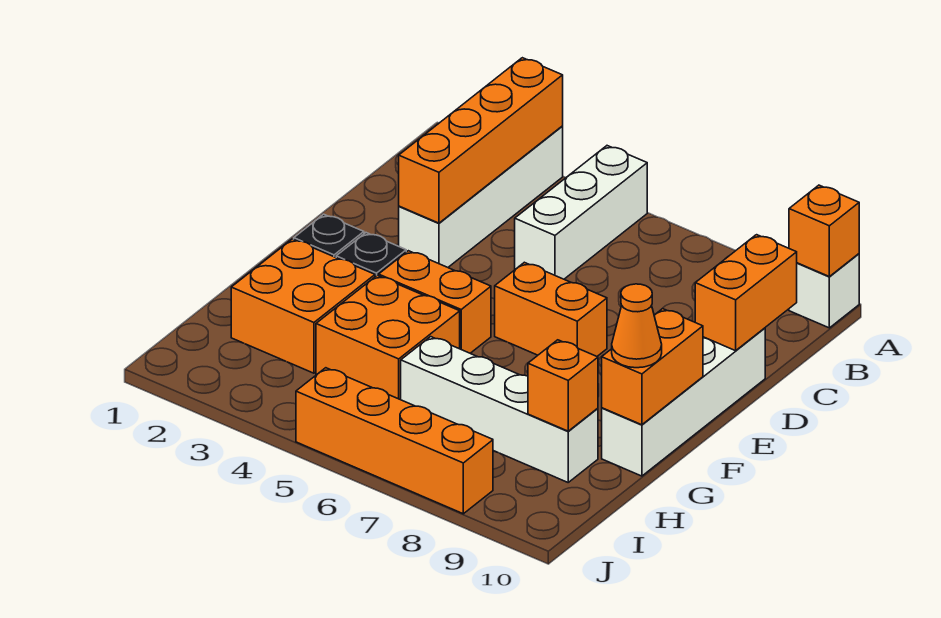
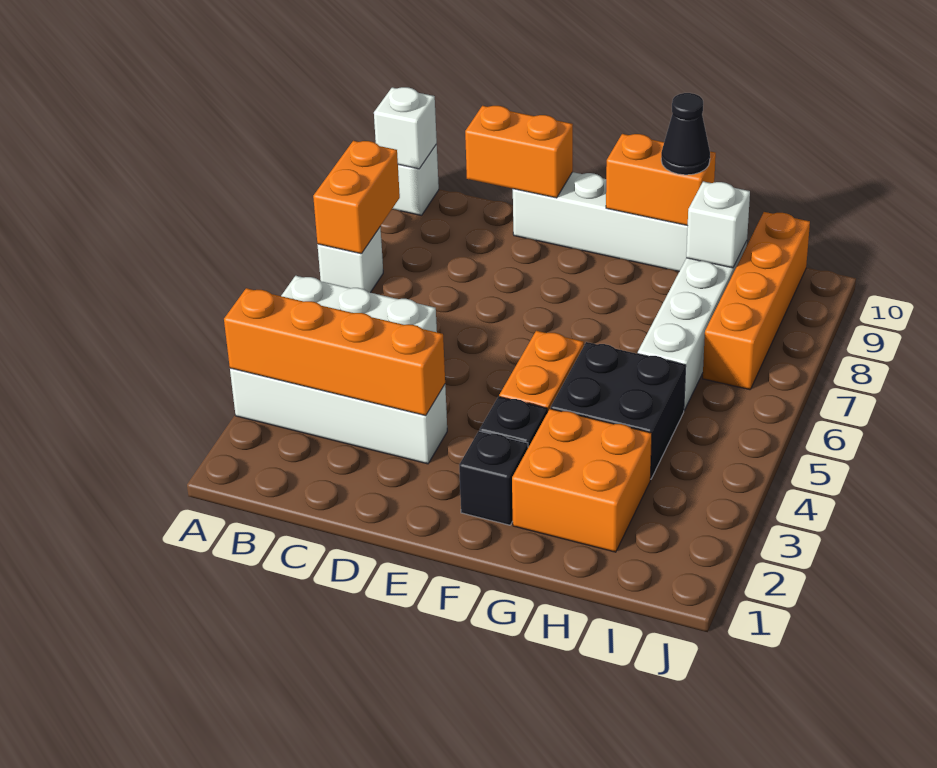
none -> white 1x1 brick [317,227,383,293]
orange 1x1 brick [789,185,859,276] -> white 1x1 brick [374,87,437,169]
orange 1x2 brick [495,262,607,356] -> orange 1x2 brick moved to [313,141,400,254]
orange 2x2 brick [316,275,460,400] -> black 2x2 brick [551,342,686,479]
orange 1x1 cone [612,284,662,368] -> black 1x1 cone [661,93,710,175]
orange 1x1 brick [528,340,598,431] -> white 1x1 brick [686,181,750,268]
orange 1x4 brick [296,368,493,514] -> orange 1x4 brick moved to [703,212,810,390]

